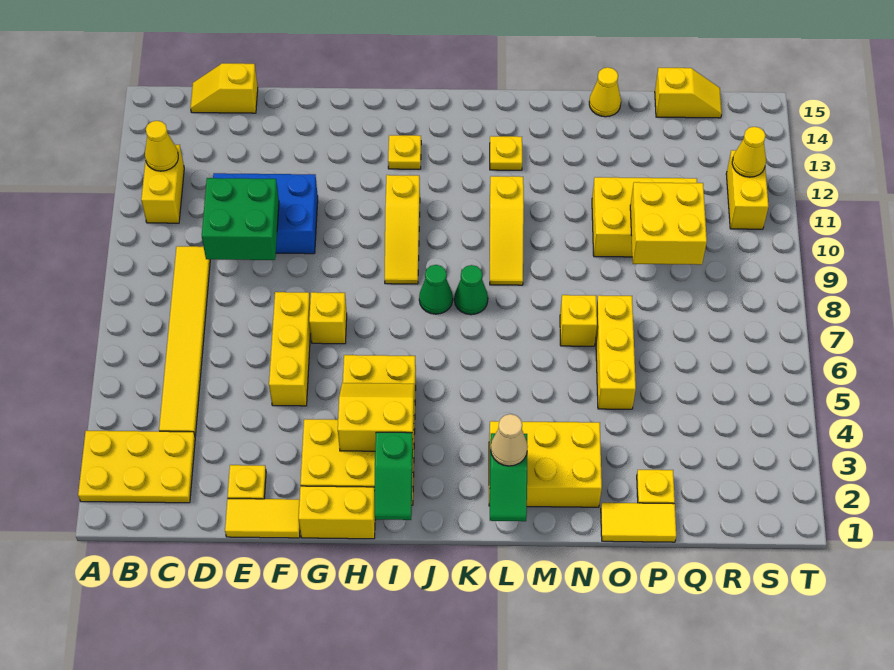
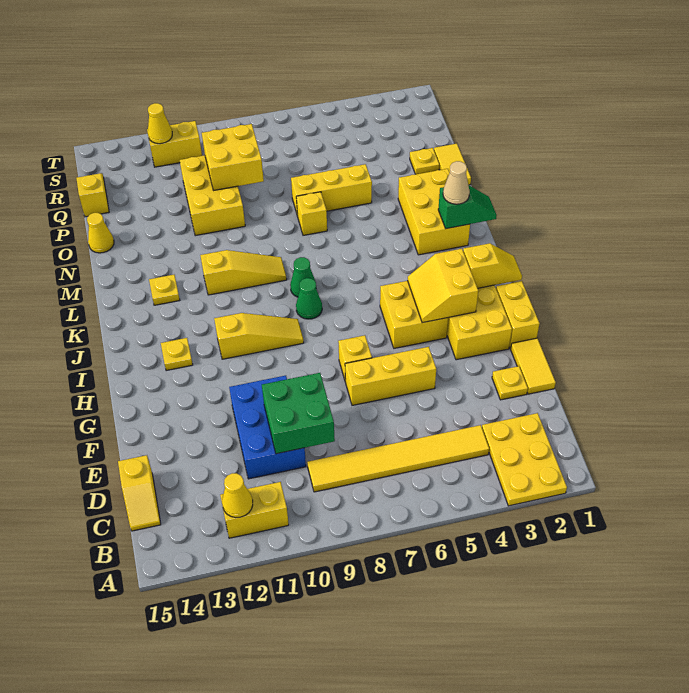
green 1x2 slope [375,432,413,520] -> yellow 1x2 slope [463,243,522,288]

